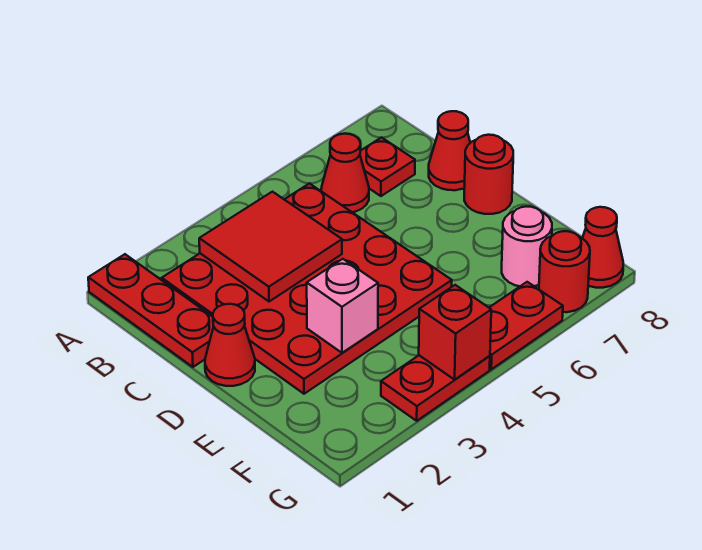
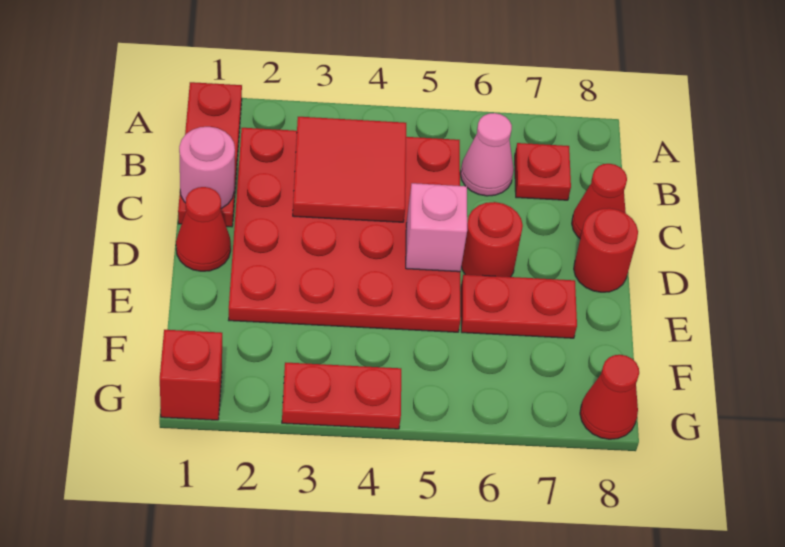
red 1x1 cone [321,134,369,212] -> pink 1x1 cone [460,113,514,196]
pink 1x1 brick [307,259,378,353] -> pink 1x1 brick moved to [406,183,467,272]
pink 1x1 round brick [502,206,552,286] -> pink 1x1 round brick moved to [179,127,235,209]
red 1x1 brick [419,285,491,380] -> red 1x1 brick moved to [160,330,222,420]
red 1x2 plate [489,282,563,369] -> red 1x2 plate moved to [461,275,577,338]
red 1x1 round brick [539,231,590,312] -> red 1x1 round brick moved to [461,202,523,277]

